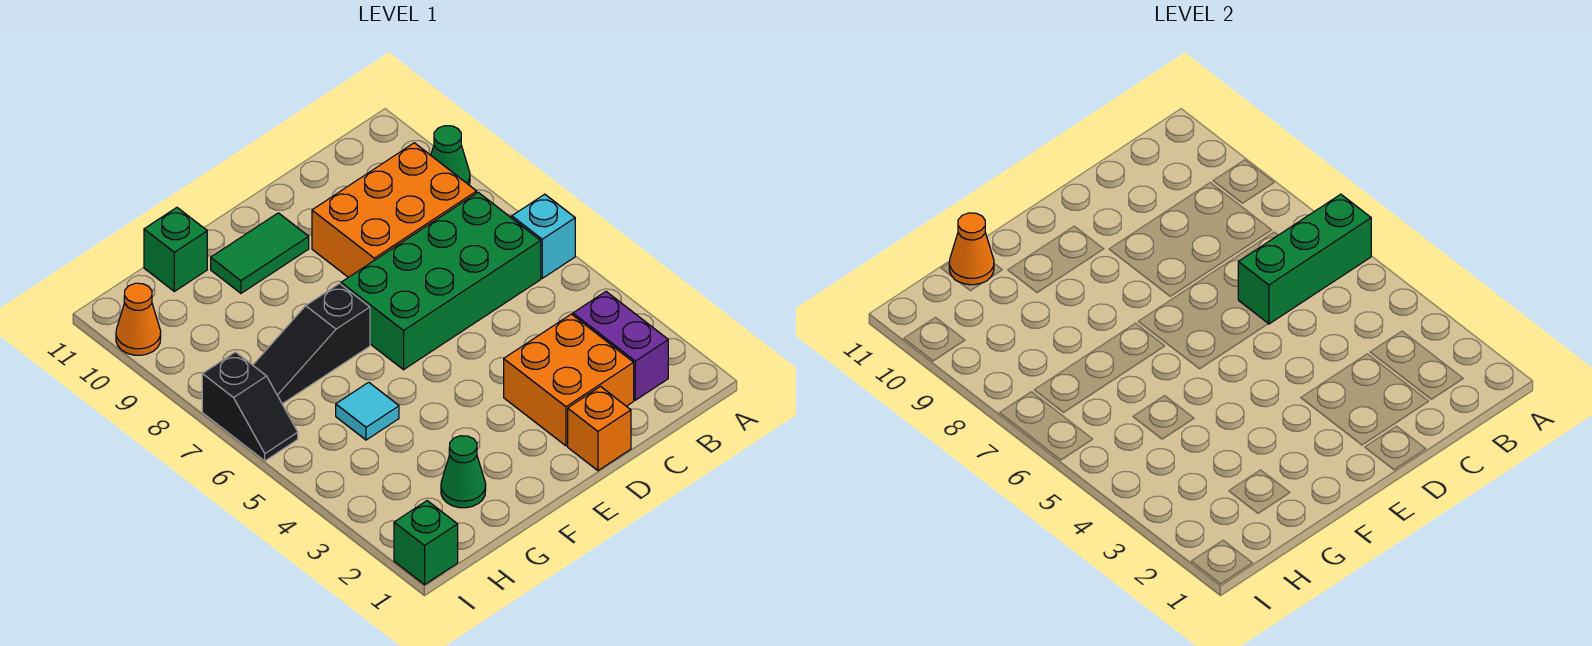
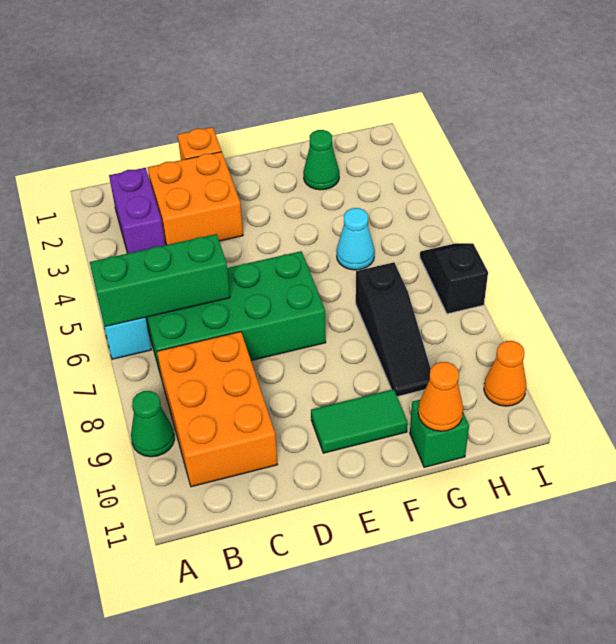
orange 2x3 brick [312,143,477,277] -> orange 2x3 brick turned to [157,332,277,487]
black 1x3 slope [253,284,370,404] -> black 1x3 slope turned to [356,262,431,397]
cyan 1x1 tile [336,382,399,440] -> cyan 1x1 cone [337,208,375,270]
green 1x1 brick [394,501,458,585] -> none

